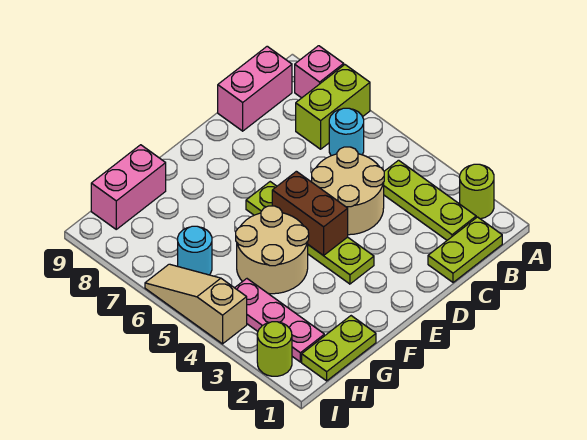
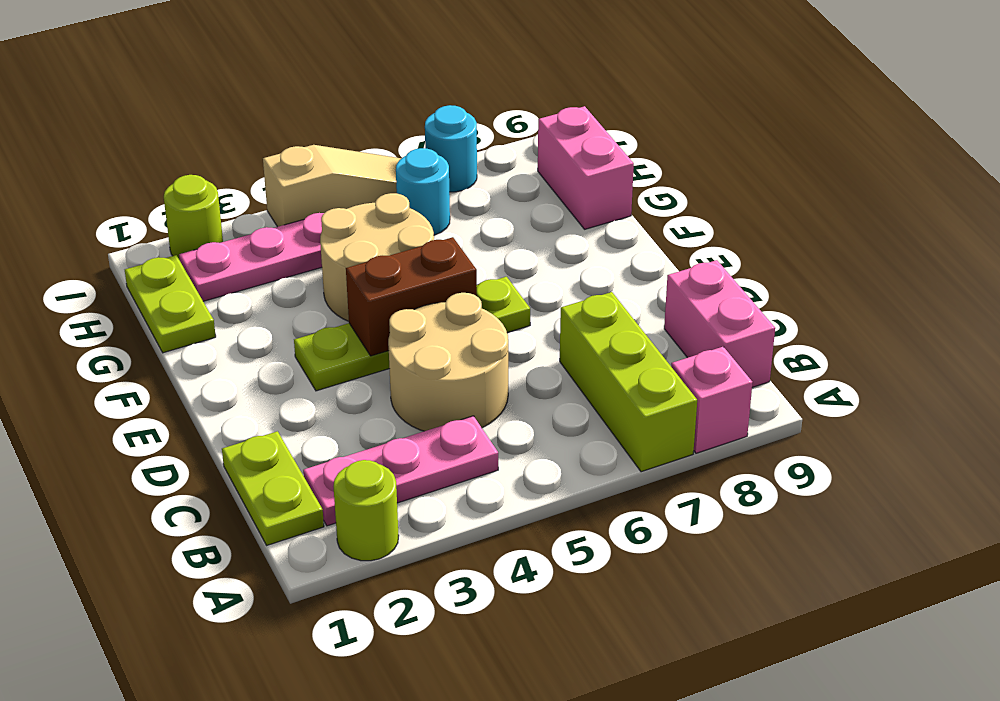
lime 1x2 brick [296,65,370,149] -> lime 1x3 brick [560,292,697,472]
lime 1x3 plate [383,160,476,240] -> pink 1x3 plate [303,416,498,526]
cyan 1x1 round brick [329,108,364,156] -> cyan 1x1 round brick moved to [425,105,477,192]

